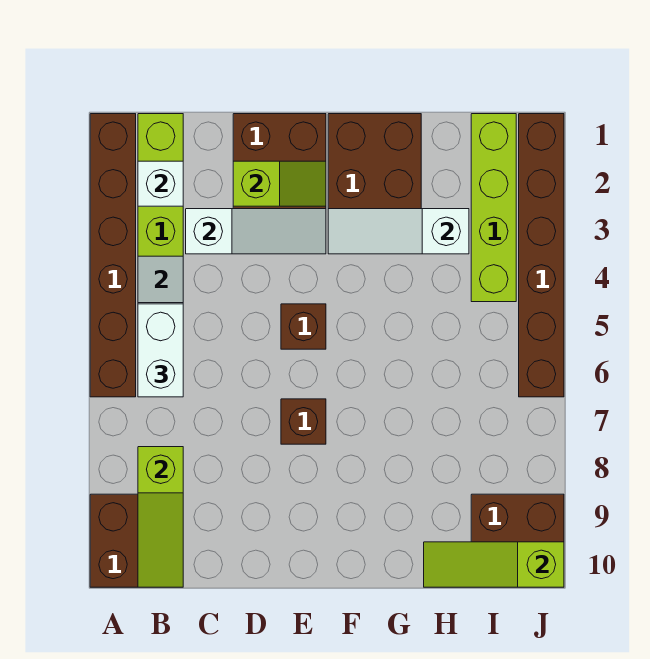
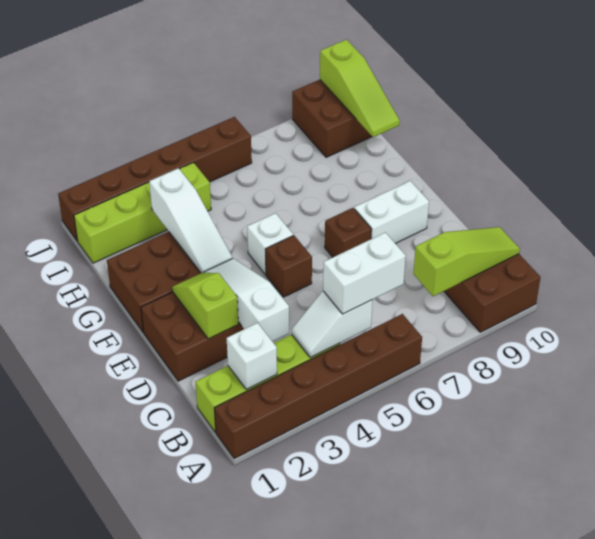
none -> white 1x2 brick [354,181,429,244]
none -> white 1x1 brick [247,213,293,274]

